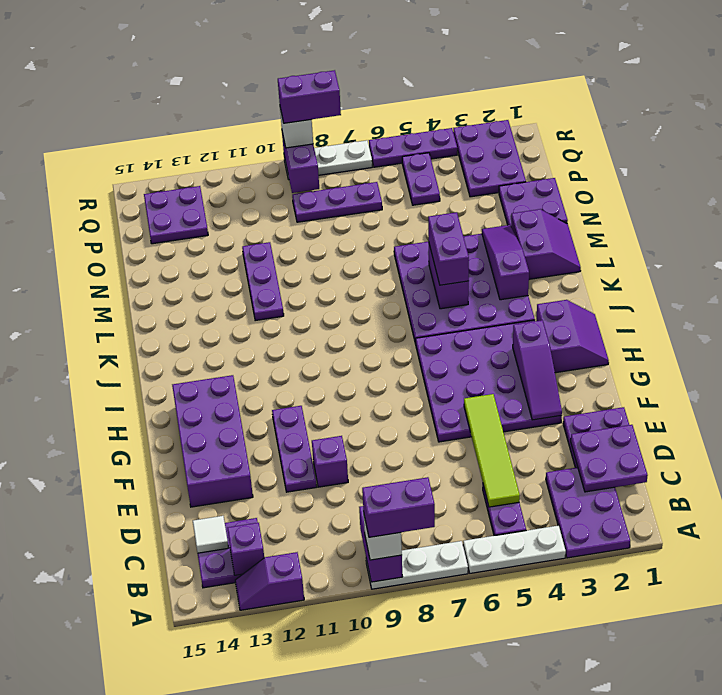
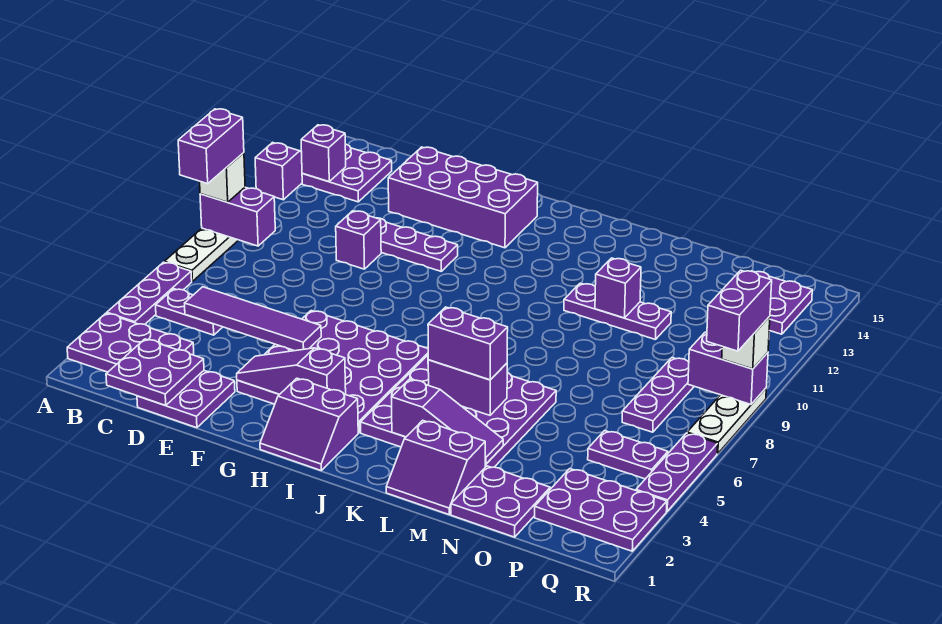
white 1x3 plate [463,525,566,573] -> purple 1x3 plate [107,262,192,324]
lime 1x4 tile [464,394,520,507] -> purple 1x4 tile [185,287,321,351]
white 1x1 tile [193,516,228,553] -> none
none -> purple 1x1 brick [595,258,641,318]

